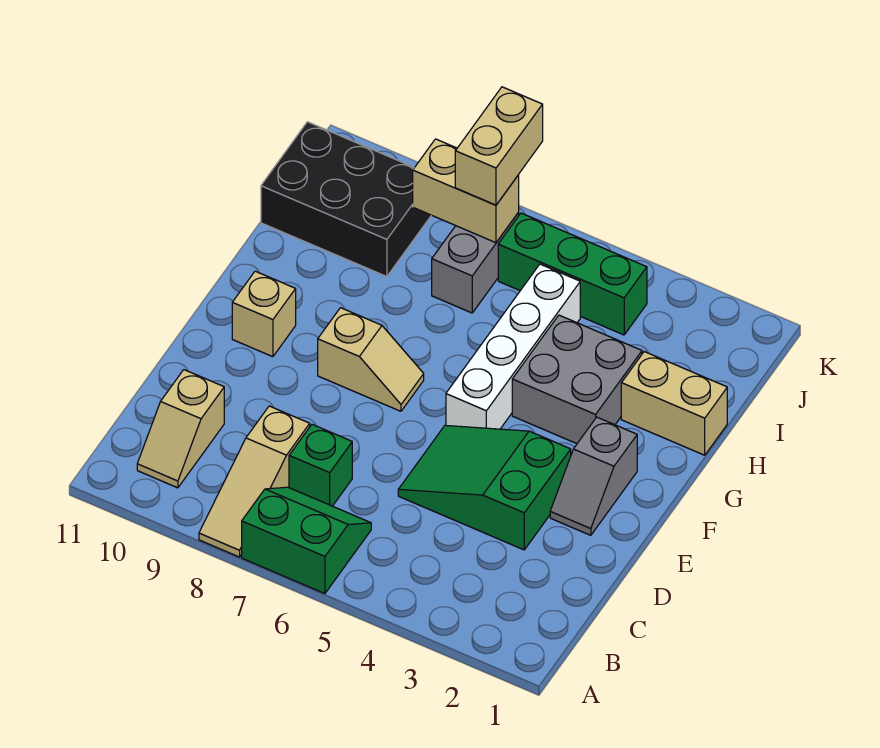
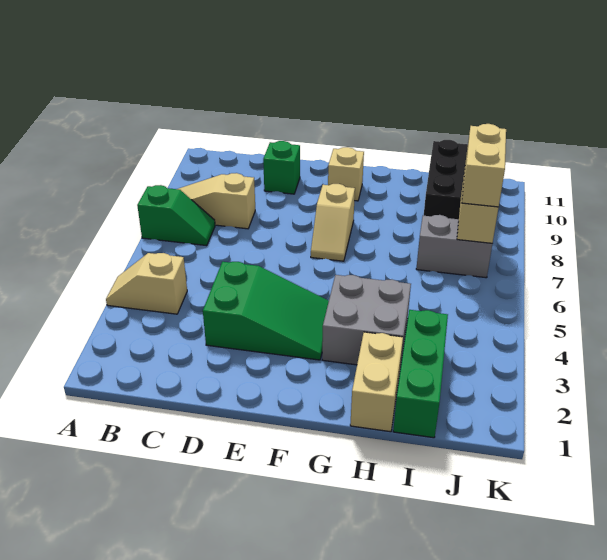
green 2x2 slope [242,487,371,594] -> green 1x2 slope [137,185,215,246]
tan 1x2 slope [137,370,224,488] -> tan 1x2 slope moved to [106,253,187,314]
green 1x1 brick [289,424,352,506] -> green 1x1 brick moved to [263,141,300,194]
green 2x3 slope [398,425,571,550] -> green 2x3 slope turned to [203,262,329,360]
grey 1x2 slope [550,417,637,535] -> none
white 1x4 brick [446,264,580,429] -> none
green 1x3 brick [498,213,647,335] -> green 1x3 brick moved to [393,310,448,438]
tan 1x2 brick [455,87,543,205] -> tan 1x2 brick turned to [462,124,506,207]

